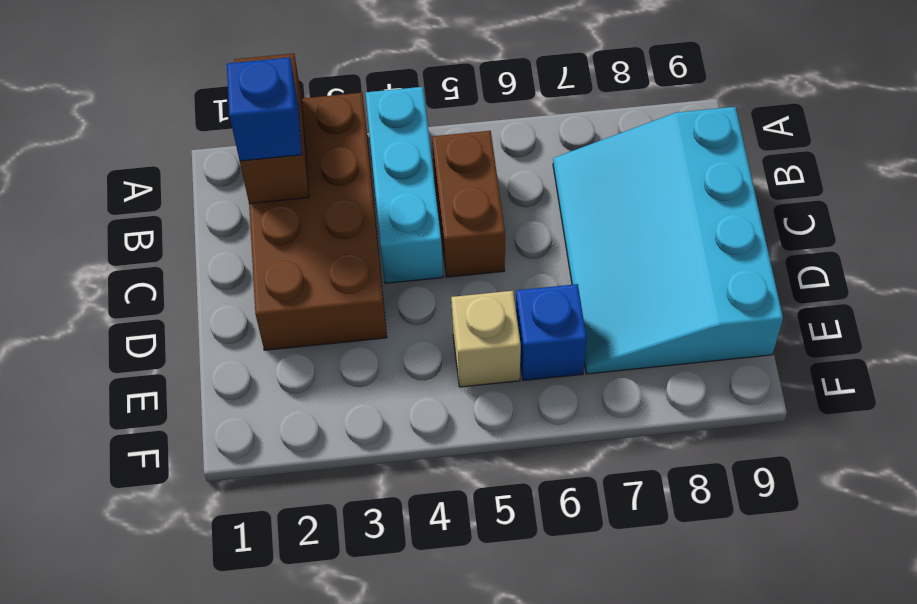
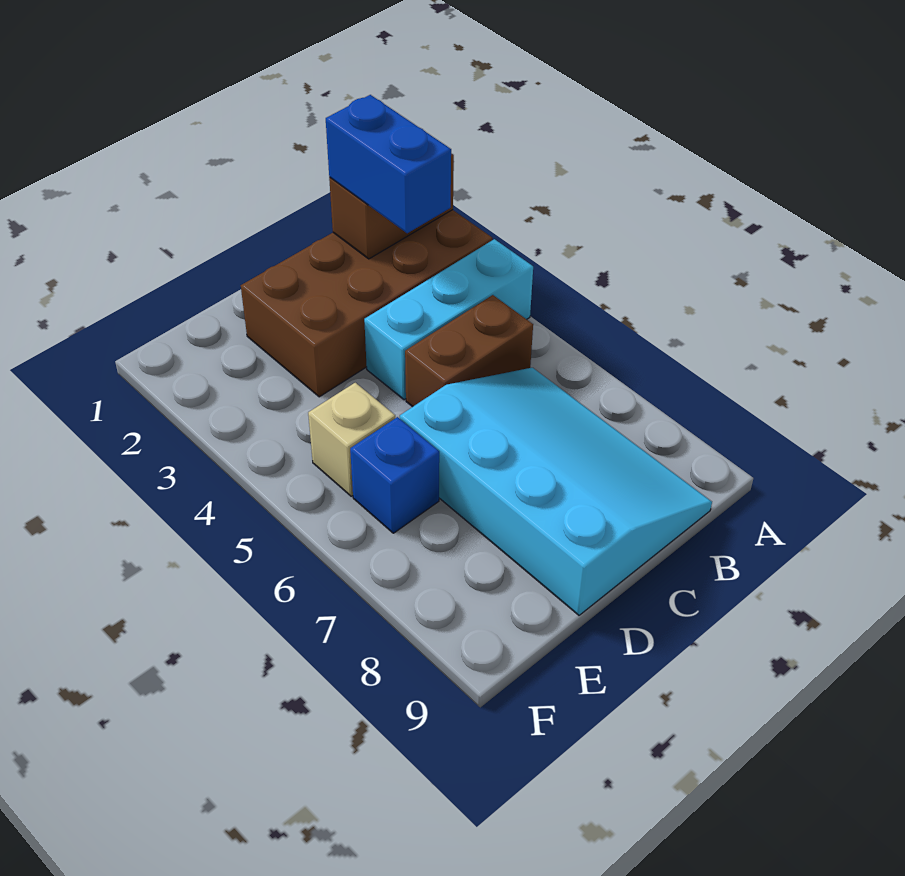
blue 1x1 brick [227,57,302,161] -> blue 1x2 brick [326,95,451,233]
cyan 3x4 slope [553,107,783,374] -> cyan 3x4 slope turned to [400,368,712,615]

